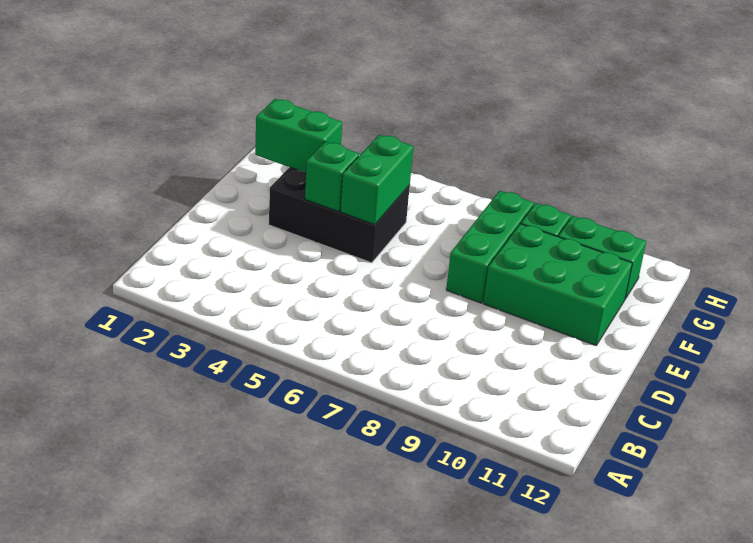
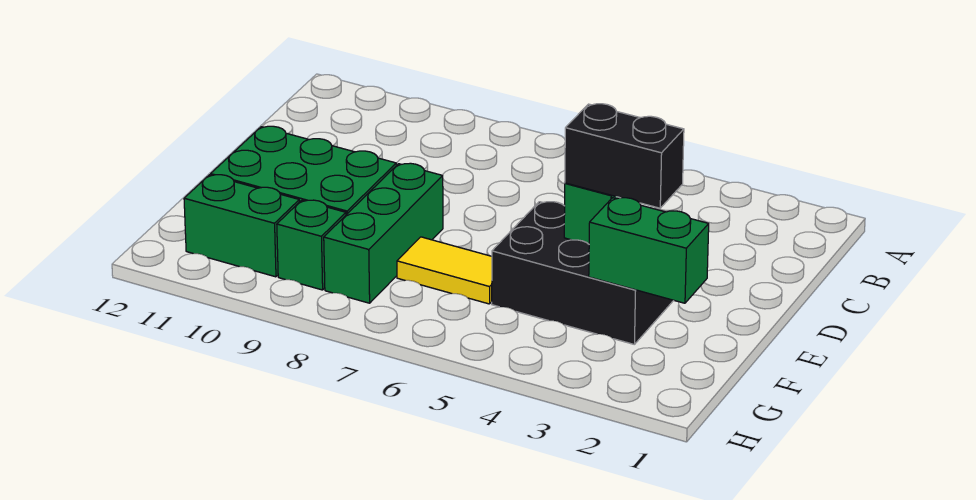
none -> black 1x2 brick [565,104,684,208]
green 1x2 brick [341,135,413,225] -> none
none -> yellow 1x2 tile [397,237,492,304]

